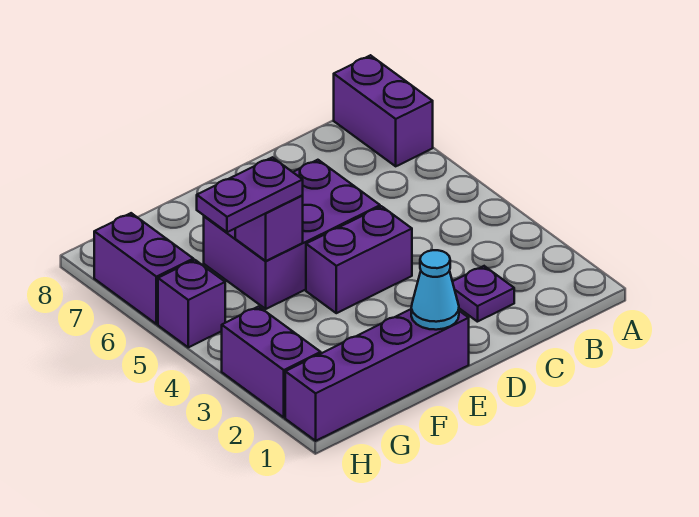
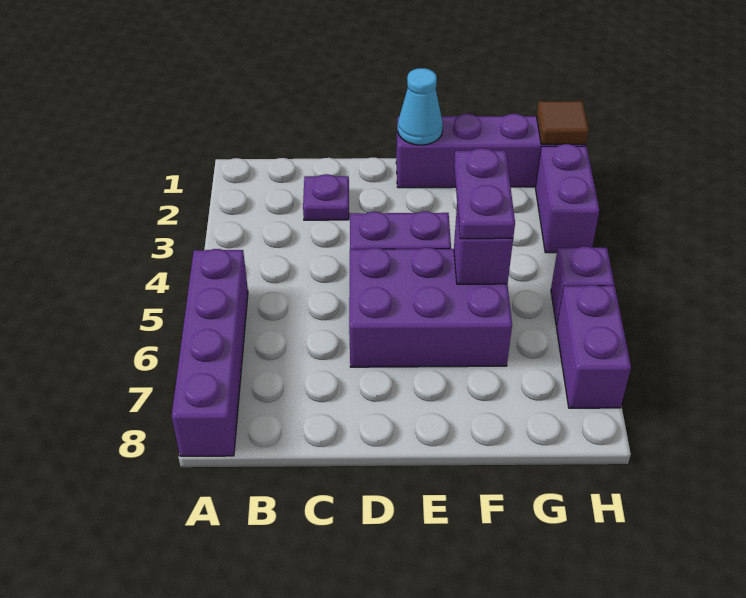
purple 1x2 brick [334,55,433,166] -> purple 1x4 brick [172,249,248,456]
purple 1x2 plate [197,157,303,232] -> purple 1x2 plate turned to [454,148,515,239]
none -> brown 1x1 tile [536,101,589,144]

